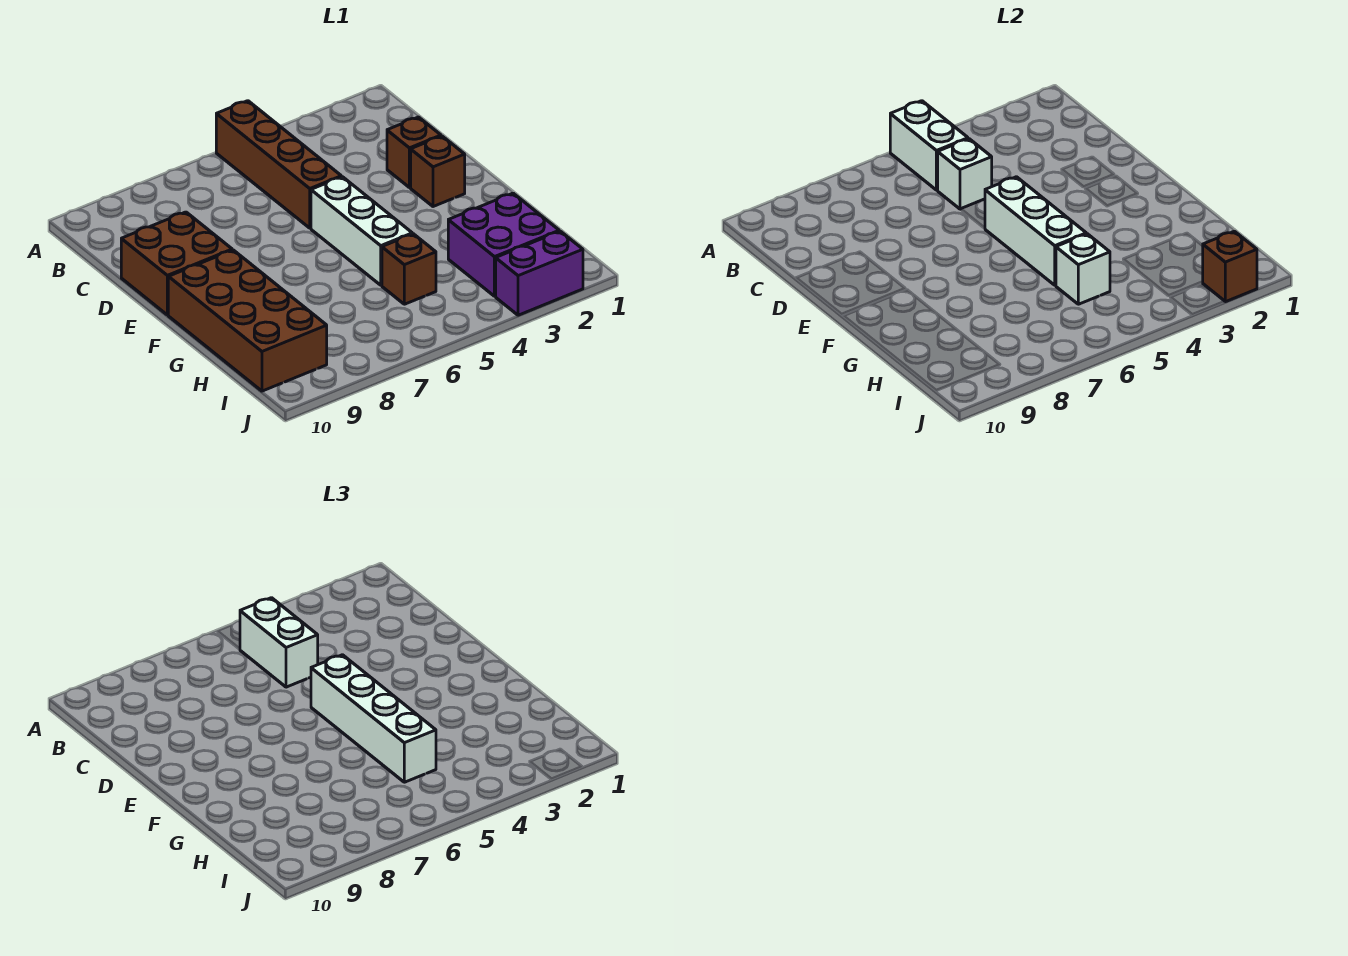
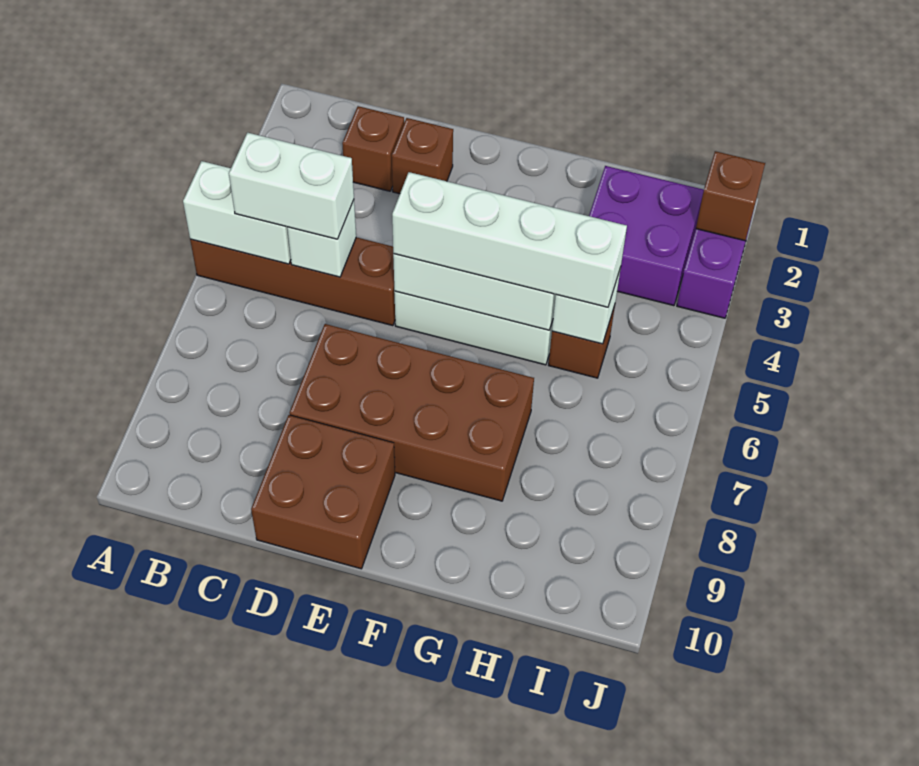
brown 1x1 brick [411,136,465,207] -> brown 1x1 brick moved to [342,106,404,191]
brown 2x4 brick [168,250,327,391] -> brown 2x4 brick moved to [290,324,534,501]

